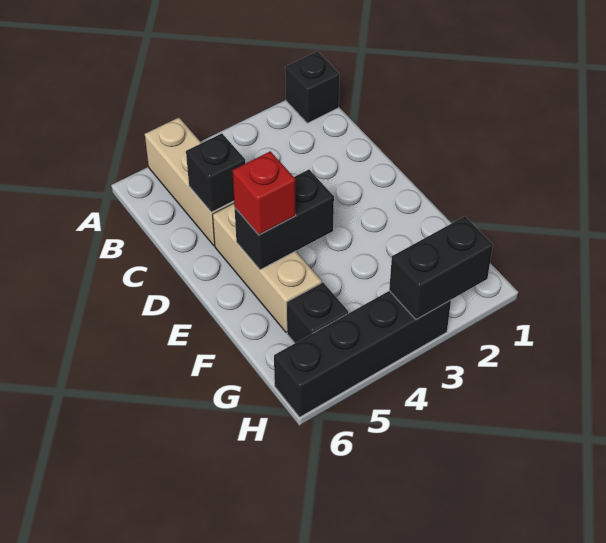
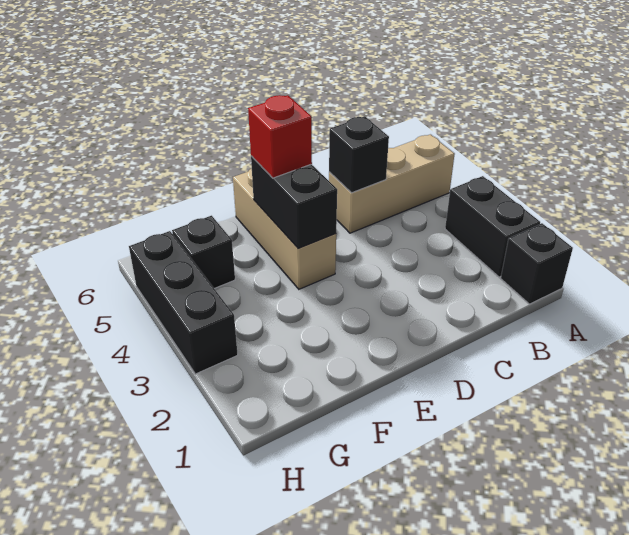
tan 1x3 brick [212,203,322,332] -> tan 1x3 brick turned to [233,168,336,289]
black 1x2 brick [389,216,493,320] -> black 1x2 brick moved to [445,176,540,277]
black 1x4 brick [274,291,451,417] -> black 1x3 brick [129,231,238,374]

